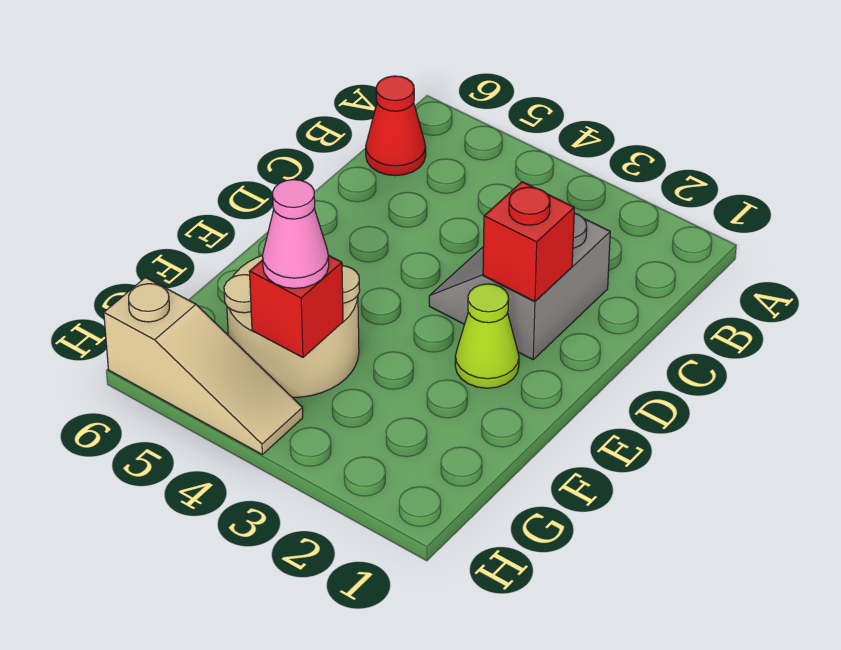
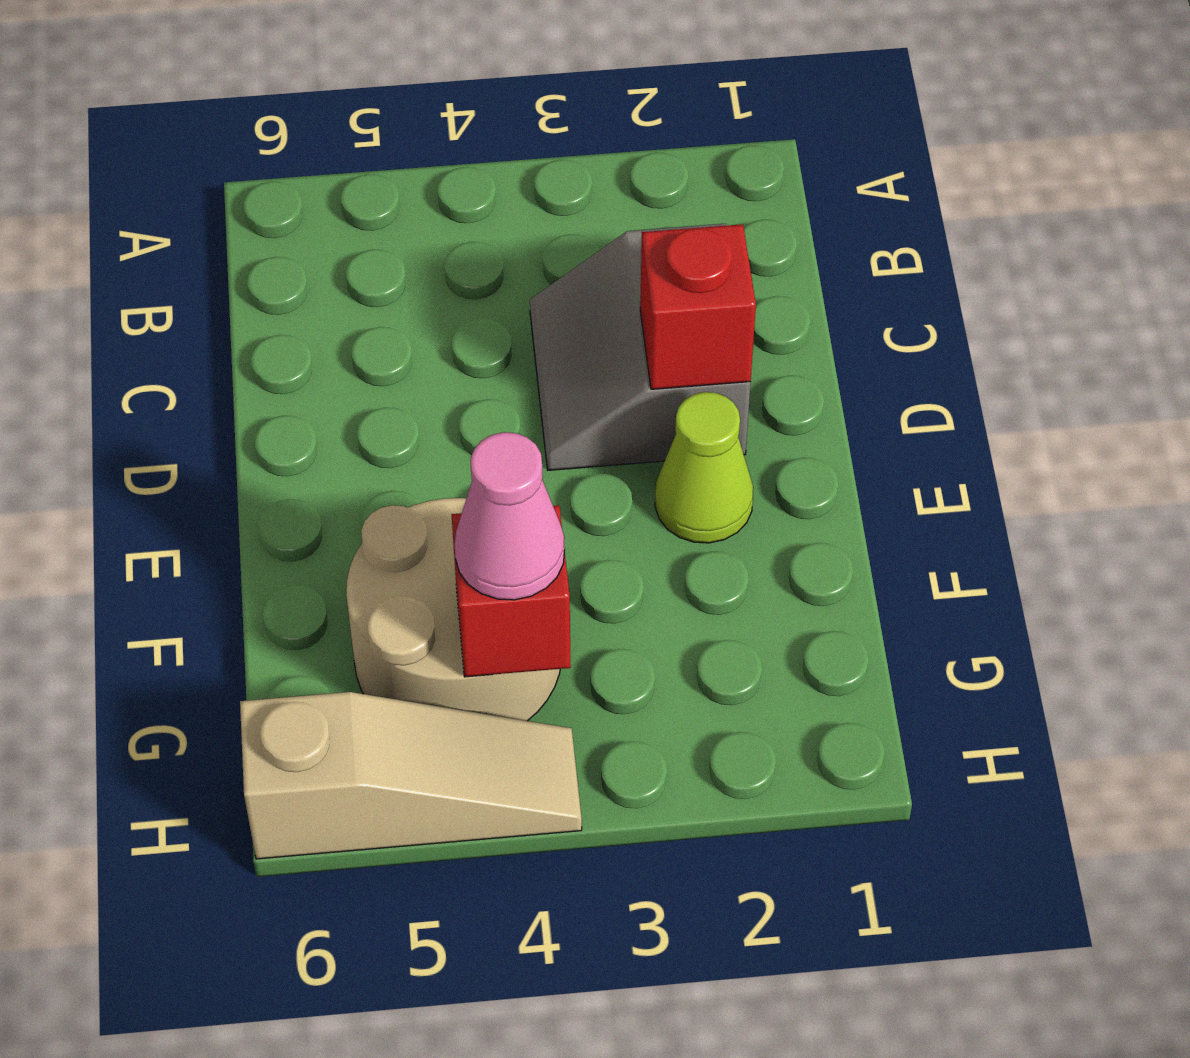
red 1x1 cone [366,76,426,176] -> none

